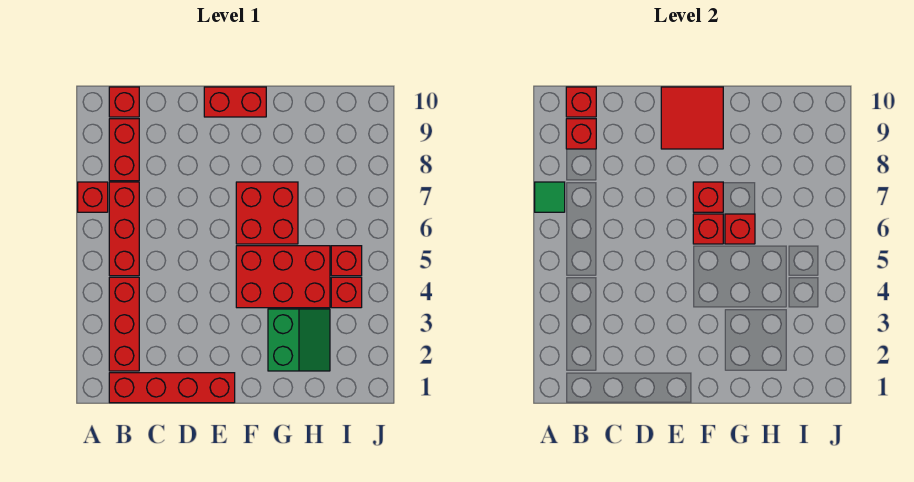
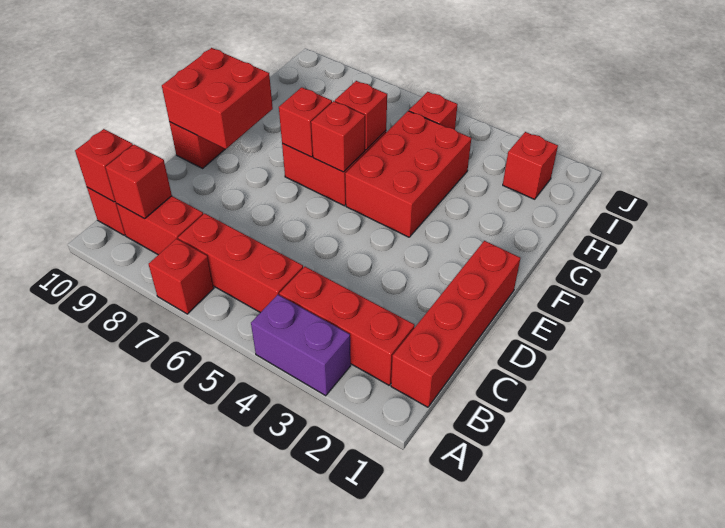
none -> purple 1x2 brick [251,295,351,396]
green 1x1 tile [535,182,565,212] -> none
red 2x2 tile [661,87,723,149] -> red 2x2 brick [162,48,273,149]
green 2x2 slope [268,309,330,371] -> none
red 1x1 brick [331,277,362,308] -> red 1x1 brick moved to [503,132,558,199]

